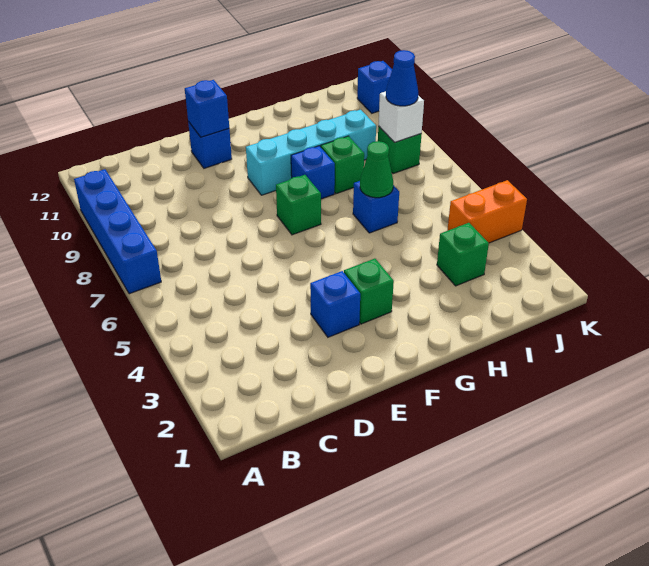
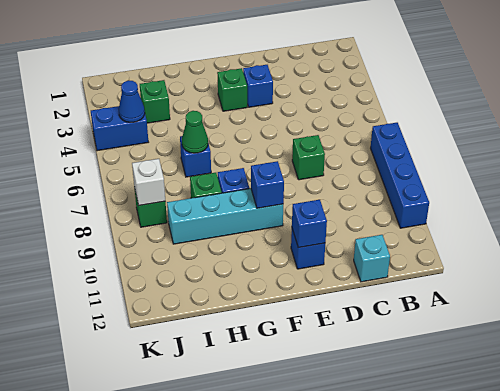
none -> cyan 1x1 brick [354,235,390,282]
green 1x1 brick [276,175,321,235] -> green 1x1 brick moved to [292,135,325,180]
orange 1x2 brick [447,180,527,243] -> blue 1x2 brick [91,106,148,151]
blue 1x1 cone [386,50,418,106] -> blue 1x1 cone moved to [119,81,145,122]
blue 1x1 brick [357,61,392,113] -> blue 1x1 brick moved to [251,161,284,208]

